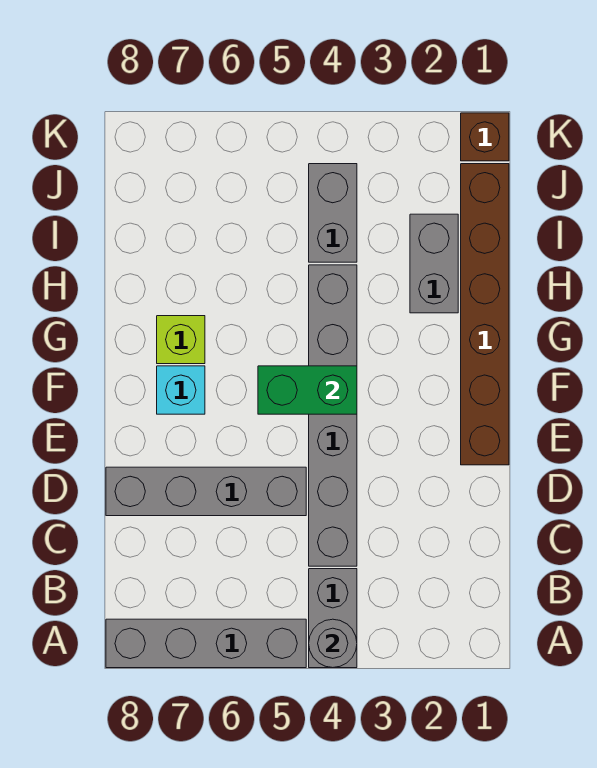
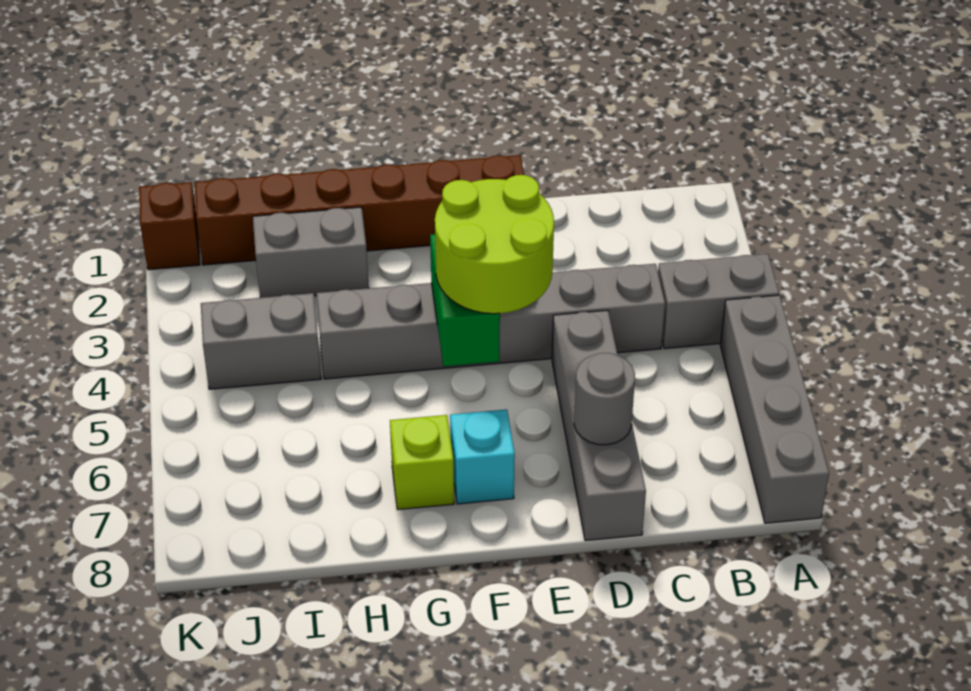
grey 1x1 round brick [309,619,357,668] -> grey 1x1 round brick moved to [574,353,635,445]
none -> lime 2x2 round brick [435,175,554,314]

